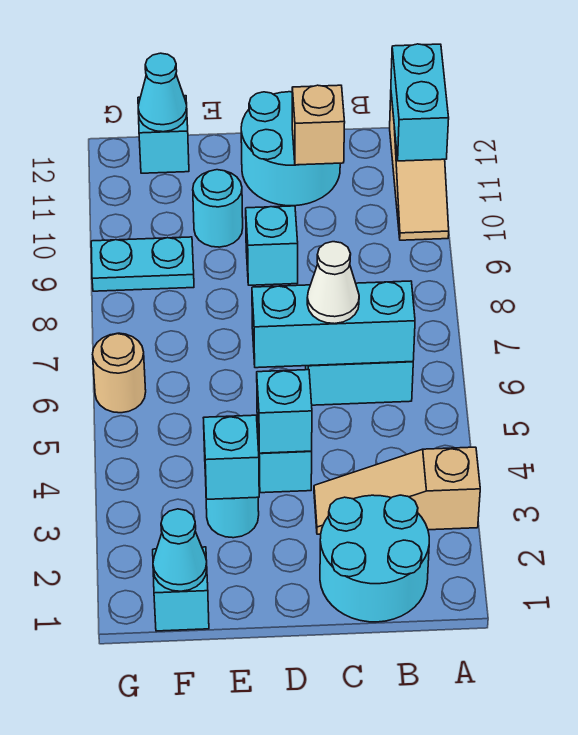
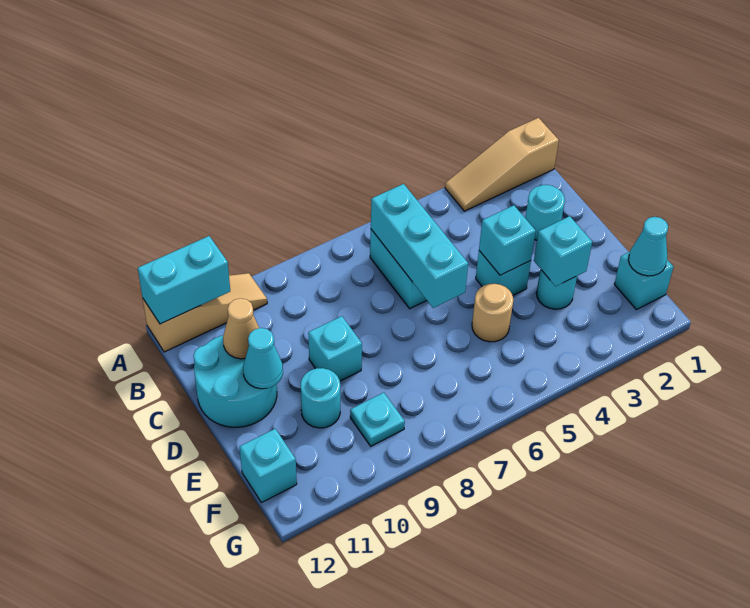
tan 1x3 slope [314,447,480,534] -> tan 1x3 slope turned to [445,118,559,211]
cyan 2x2 round brick [320,495,429,622] -> cyan 1x1 round brick [525,185,565,240]
white 1x1 cone [307,242,359,324] -> none
tan 1x1 brick [292,85,345,165] -> tan 1x1 cone [223,298,259,359]
cyan 1x2 plate [91,237,194,291] -> cyan 1x1 plate [350,393,405,446]
cyan 1x1 cone [138,53,187,132] -> cyan 1x1 cone moved to [243,328,283,389]
tan 1x1 round brick [93,334,146,413] -> tan 1x1 round brick moved to [472,284,513,342]

